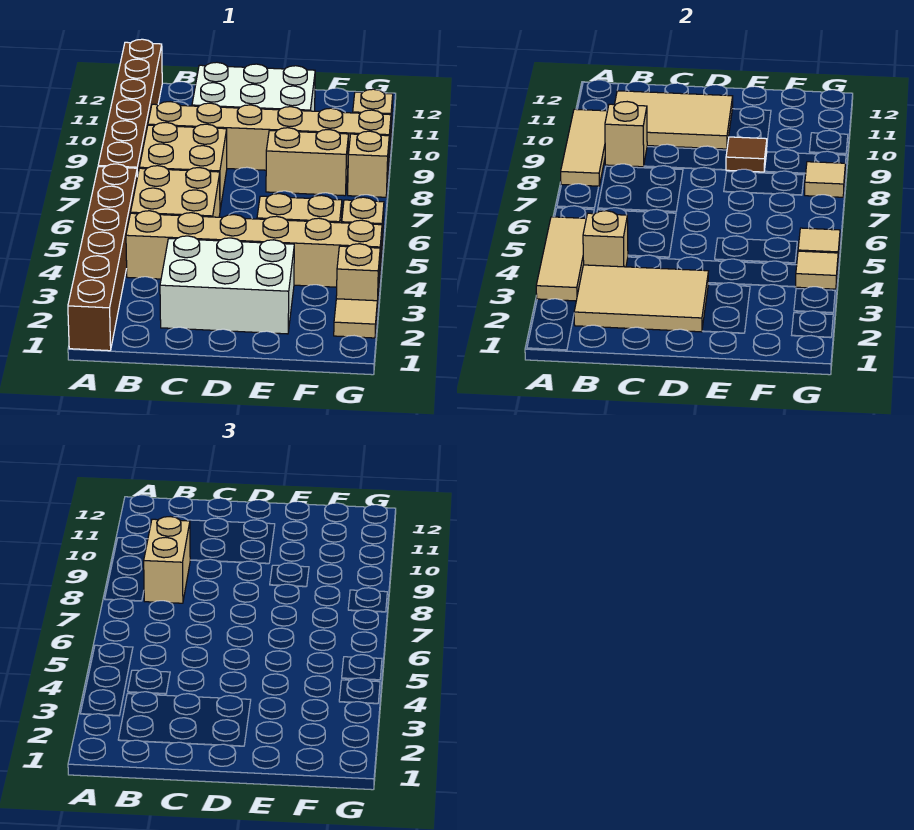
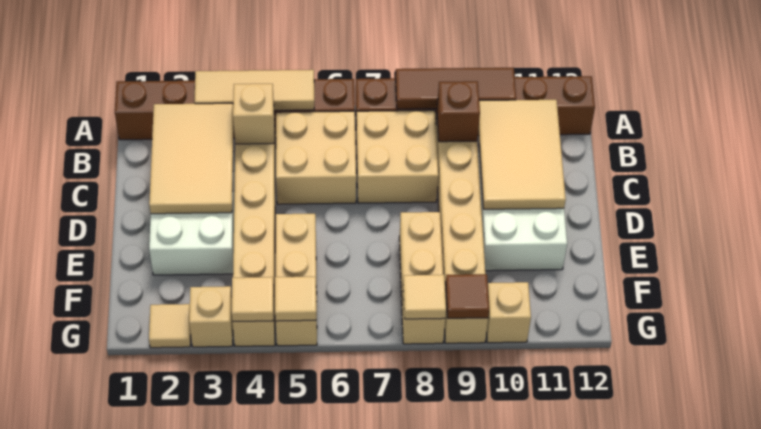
tan 1x3 tile [561,109,607,186] -> brown 1x3 tile [396,68,516,109]
tan 1x2 brick [144,517,190,603] -> none
tan 1x1 brick [605,102,647,167] -> brown 1x1 brick [437,81,480,142]
brown 1x1 tile [726,137,767,172] -> brown 1x1 tile moved to [446,274,489,318]

